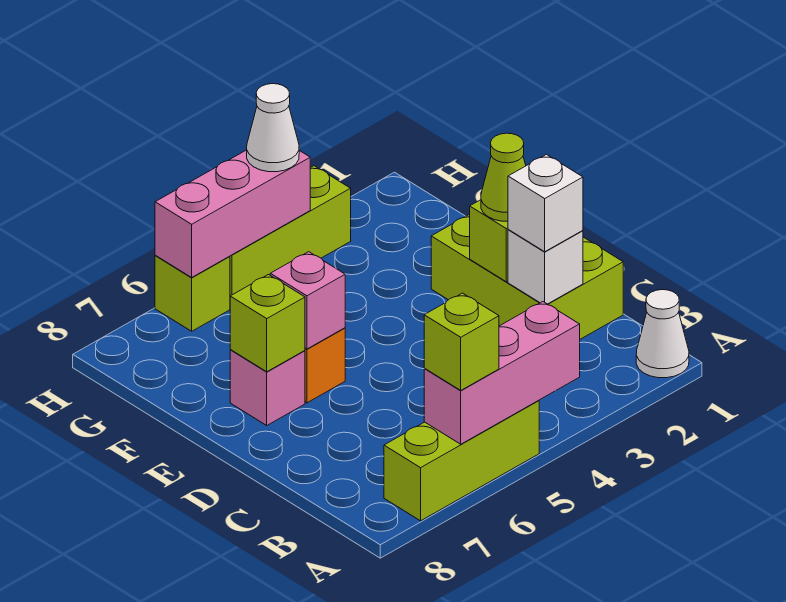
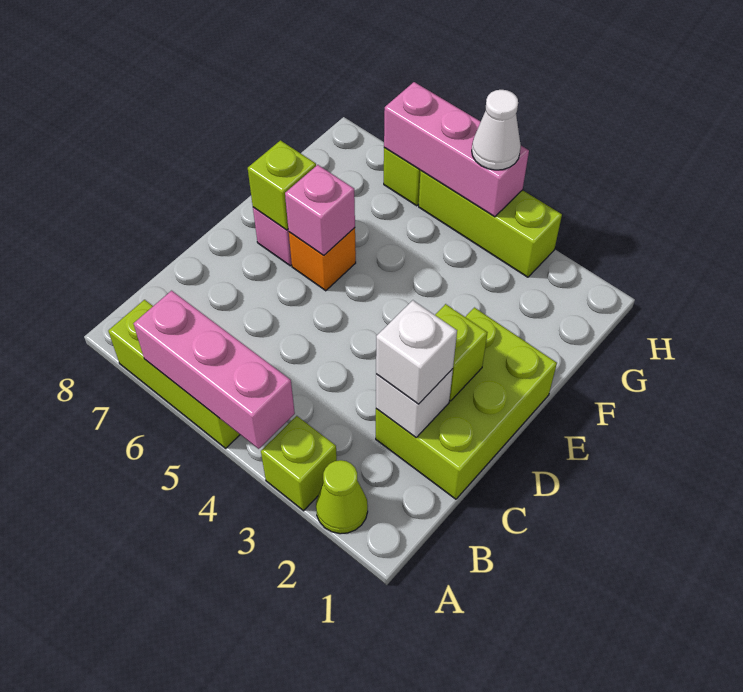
white 1x1 cone [636,290,689,378] -> none
lime 1x1 brick [424,293,499,390] -> lime 1x1 brick moved to [261,416,337,511]
lime 1x1 cone [481,133,526,221] -> lime 1x1 cone moved to [316,460,368,534]

